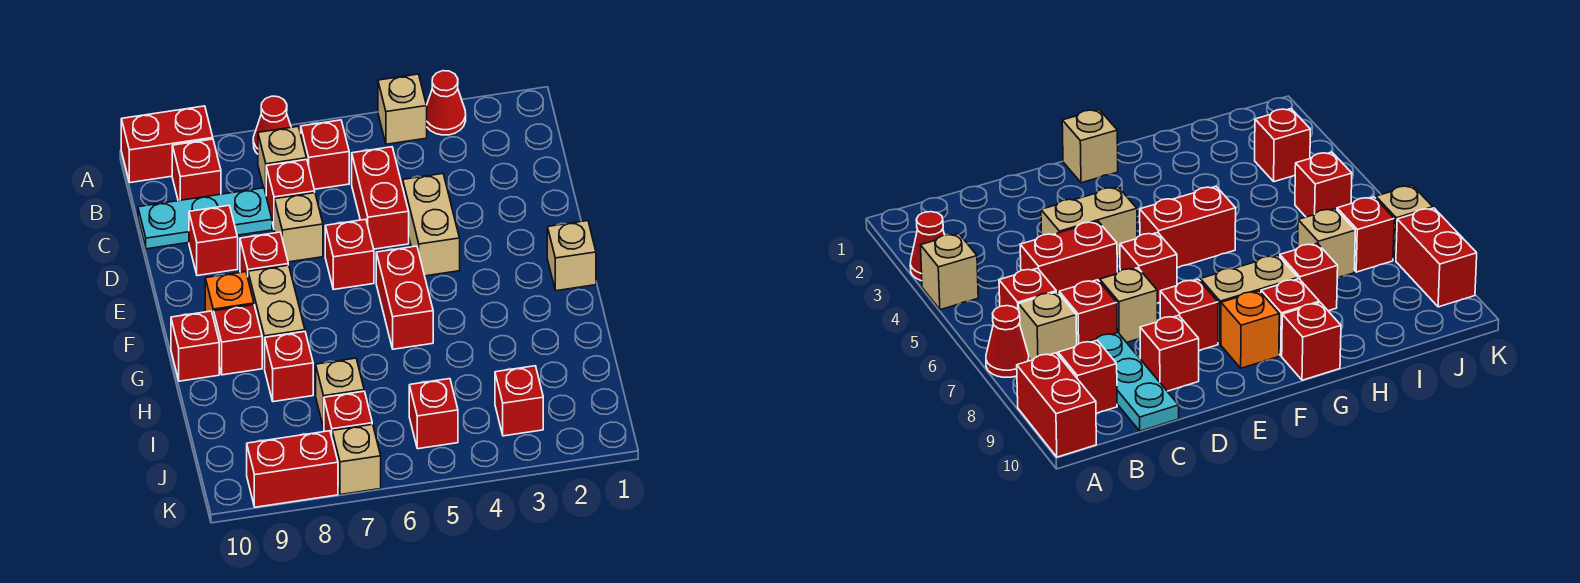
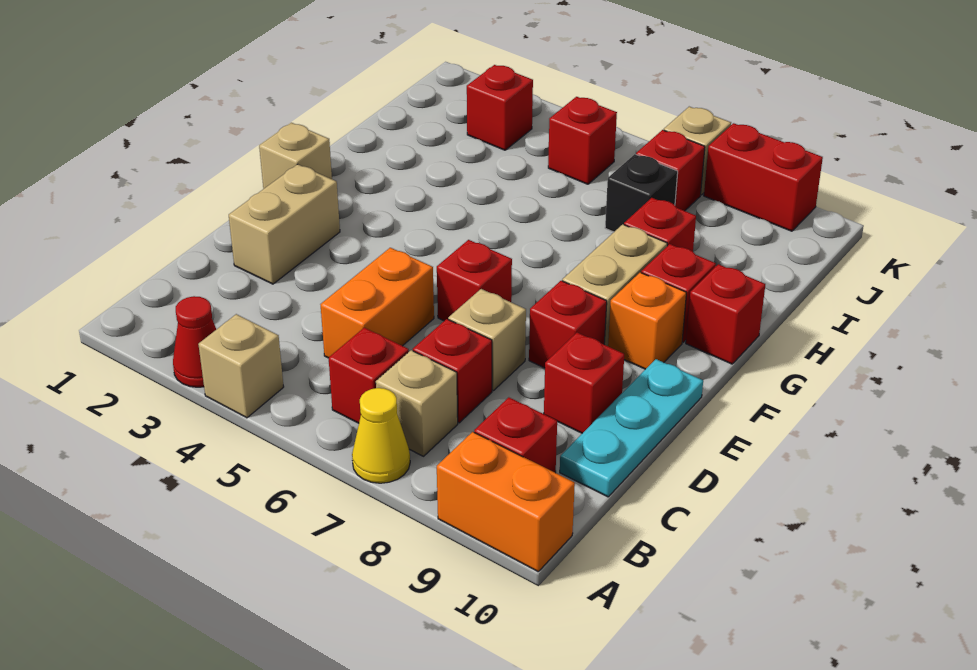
red 1x1 cone [253,96,291,154] -> yellow 1x1 cone [352,388,410,483]
red 1x2 brick [121,106,213,183] -> orange 1x2 brick [437,432,575,571]
red 1x2 brick [352,147,409,249] -> orange 1x2 brick [320,248,434,358]
cyan 1x3 plate [138,188,272,249] -> cyan 1x3 plate turned to [560,359,703,497]
tan 1x2 brick [403,174,460,276] -> tan 1x2 brick moved to [229,164,340,284]
red 1x2 brick [376,246,433,349] -> none
tan 1x1 brick [316,358,364,428] -> black 1x1 brick [605,154,678,232]

